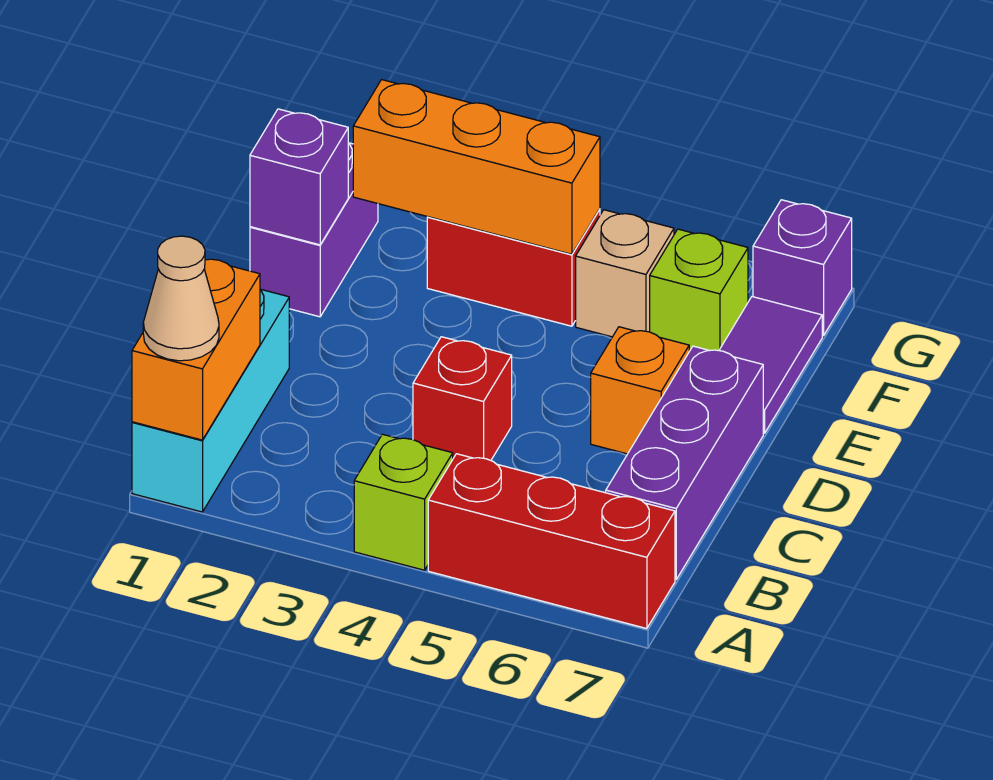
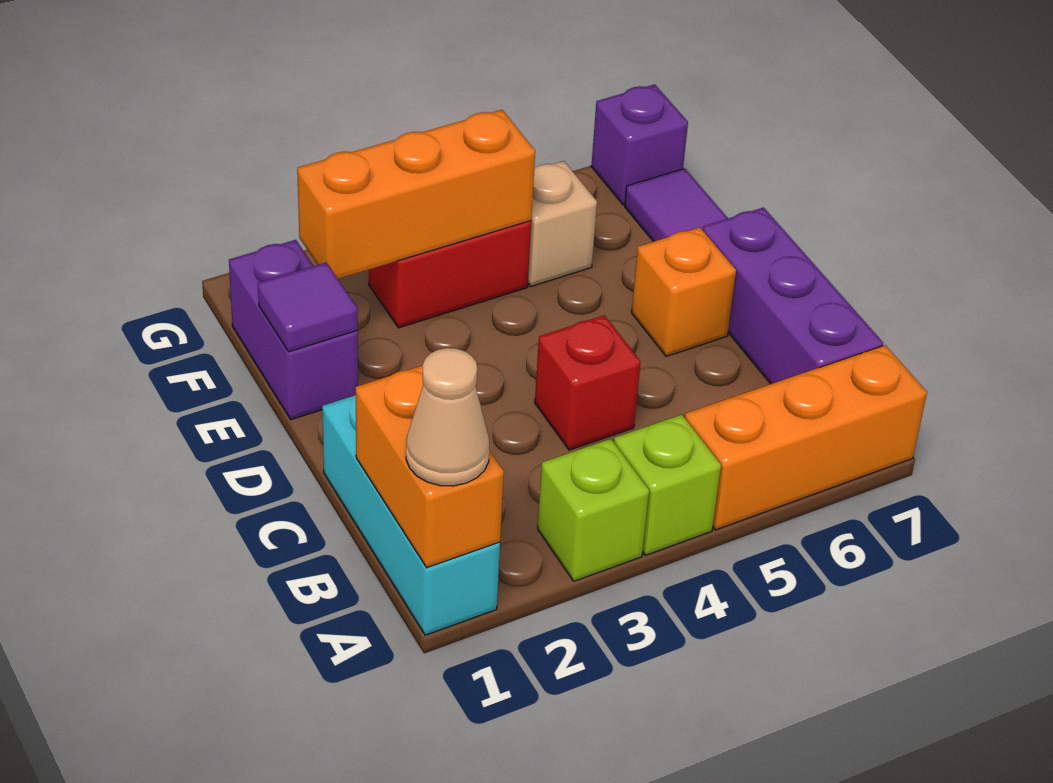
red 1x3 brick [428,454,675,629] -> orange 1x3 brick [685,345,927,530]
purple 1x1 brick [250,109,348,245] -> purple 1x1 tile [258,262,358,352]
lime 1x1 brick [650,229,748,351] -> lime 1x1 brick moved to [538,439,649,581]

